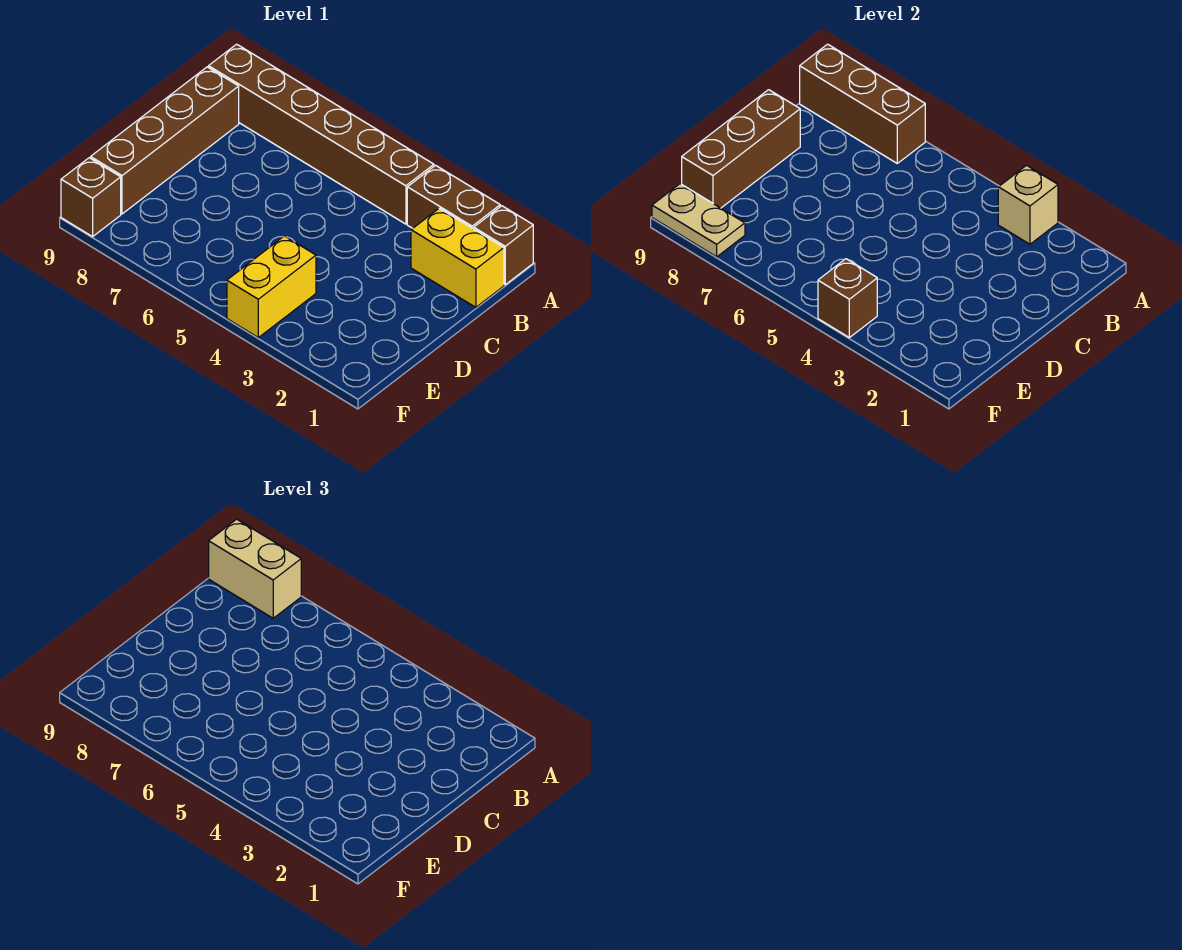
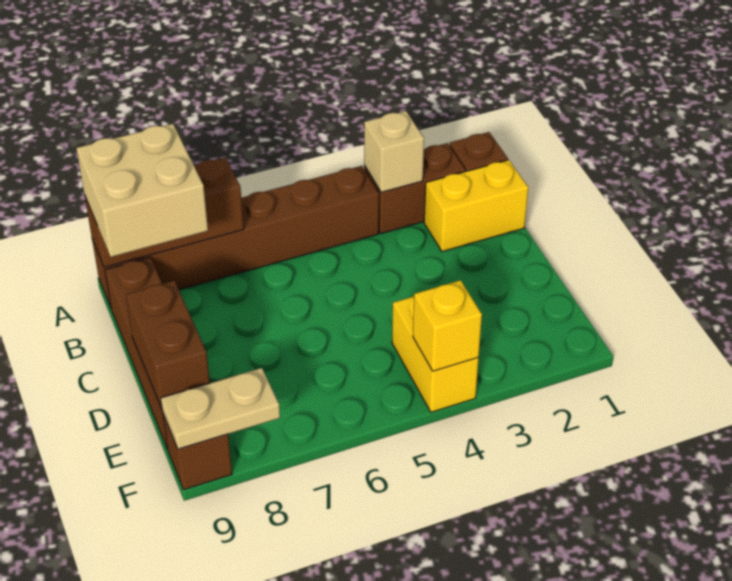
tan 1x2 brick [209,519,301,618] -> tan 2x2 brick [77,124,208,257]
brown 1x3 brick [682,90,800,208] -> brown 1x2 brick [126,281,210,409]
brown 1x1 brick [818,259,877,338] -> yellow 1x1 brick [413,280,482,371]

